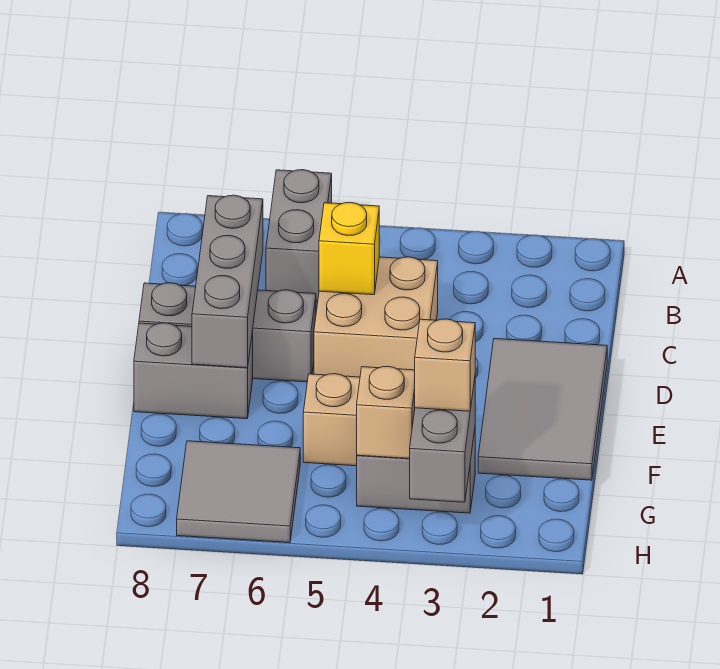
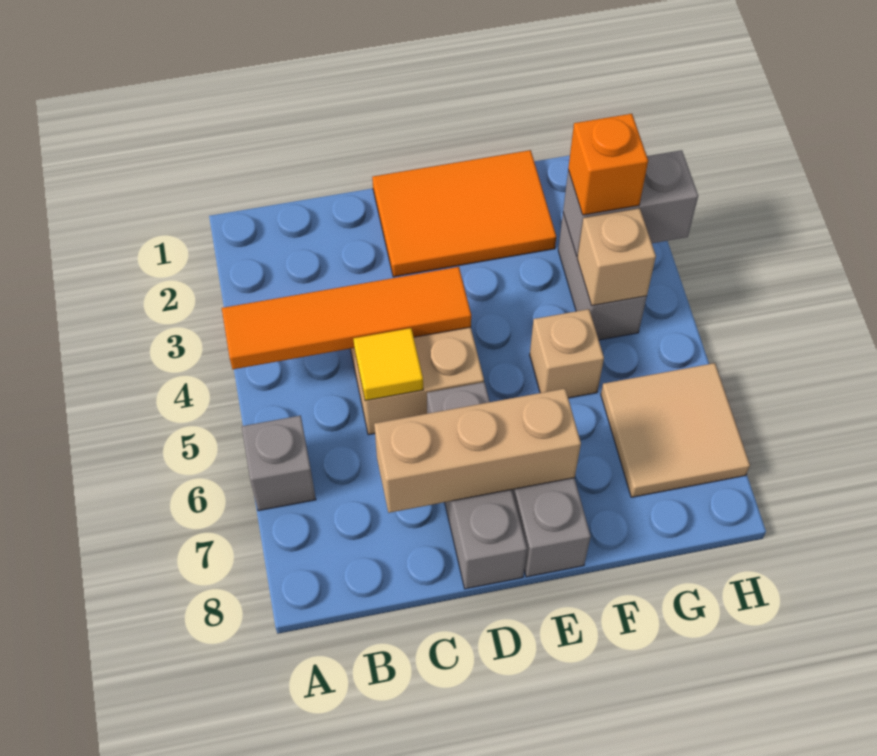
none -> orange 1x4 tile [222,267,471,369]
grey 1x2 brick [266,170,332,302] -> grey 1x1 brick [242,415,316,511]
yellow 1x1 brick [319,203,379,295] -> yellow 1x1 tile [354,328,423,401]
grey 1x3 brick [192,195,263,368] -> tan 1x3 brick [374,389,581,513]
grey 2x3 tile [478,339,607,480] -> orange 2x3 tile [372,150,556,277]
tan 1x1 brick [415,319,475,411] -> orange 1x1 brick [568,114,648,215]
grey 2x2 tile [177,441,300,543] -> tan 2x2 tile [601,363,750,497]

